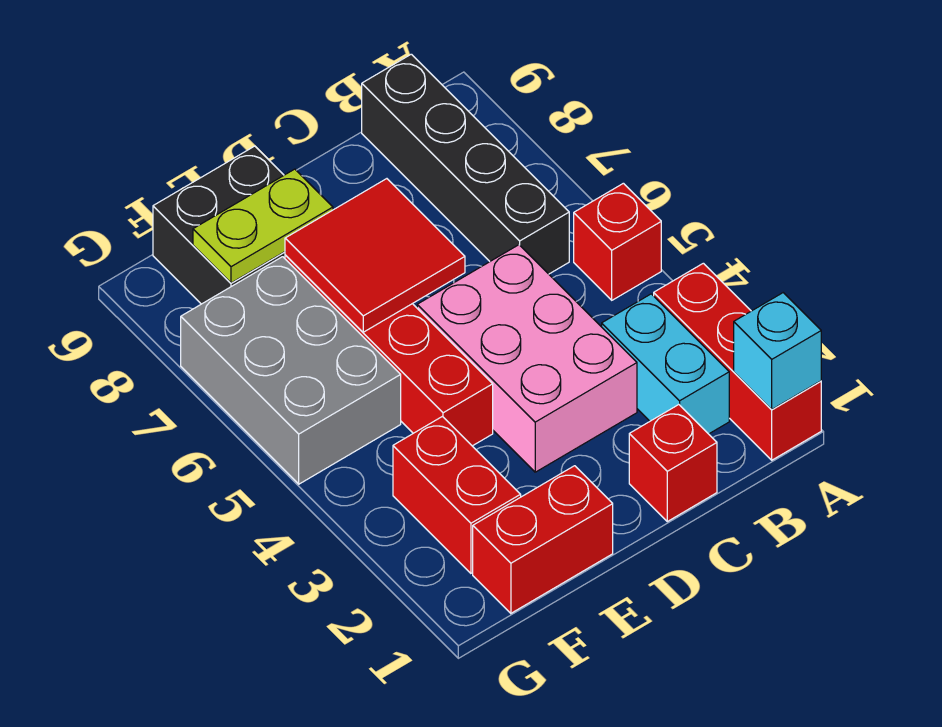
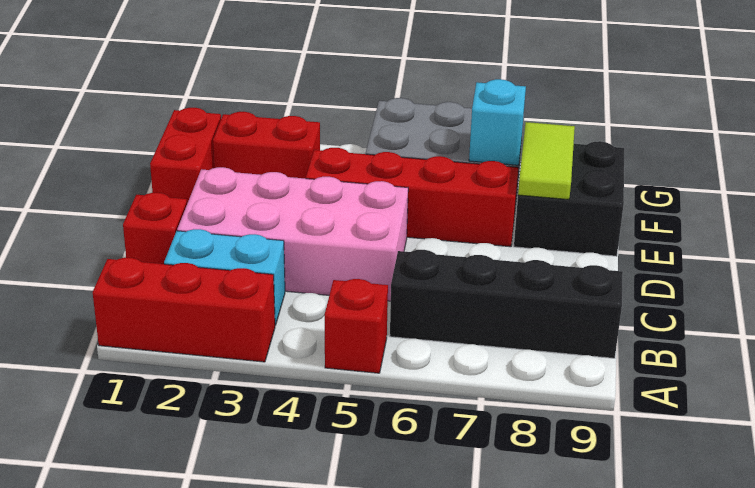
cyan 1x1 brick [734,293,821,410] -> cyan 1x1 brick moved to [469,79,526,165]
pink 2x3 brick [417,245,637,472] -> pink 2x4 brick [177,167,408,301]
red 2x2 tile [285,179,465,332] -> none
lime 1x2 plate [193,169,333,283] -> lime 1x2 tile [518,122,575,199]

